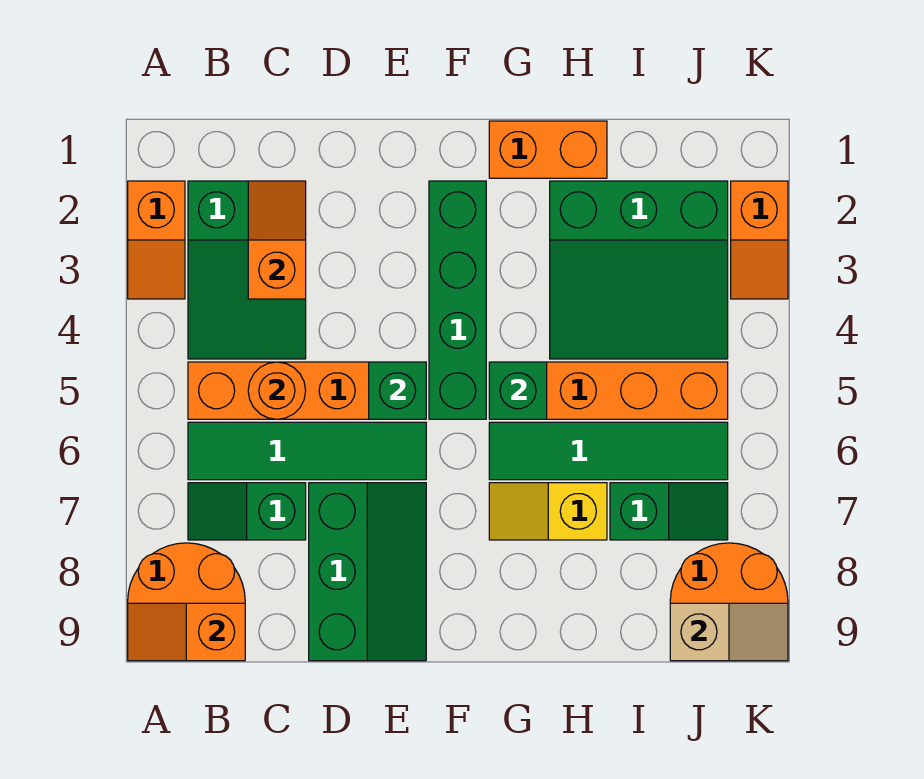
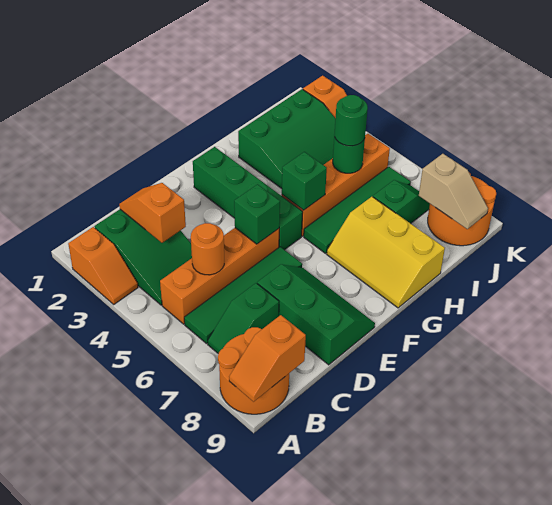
orange 1x2 brick [489,121,607,178] -> none
yellow 1x2 slope [489,483,607,540] -> yellow 2x3 slope [327,197,445,308]
none -> green 1x1 round brick [333,134,365,173]
none -> green 1x1 round brick [335,95,368,146]
tan 1x2 slope [670,603,788,661] -> tan 1x2 slope turned to [419,154,488,229]

